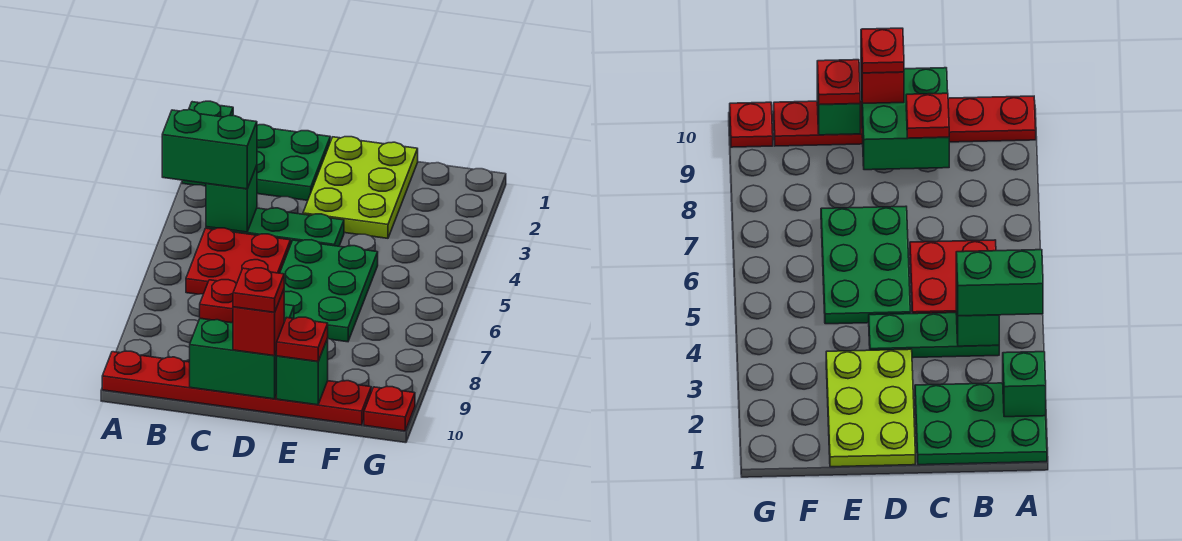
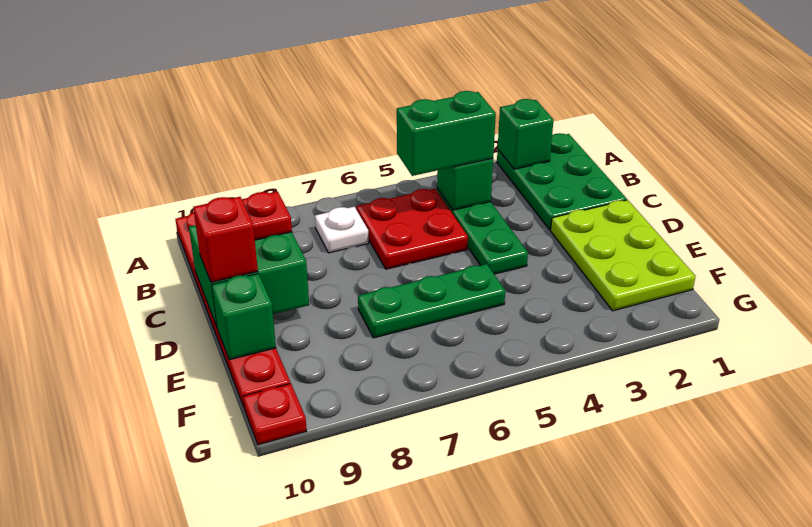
green 1x2 brick [162,110,257,189] -> green 1x2 brick turned to [397,91,496,176]
none -> white 1x1 plate [315,207,369,253]
lime 2x3 plate [303,137,418,238] -> lime 2x3 plate turned to [551,200,696,311]
green 2x3 plate [280,240,378,342] -> green 1x3 plate [358,264,505,338]
red 1x1 plate [233,268,284,312] -> none
red 1x1 plate [276,317,328,362] -> none

